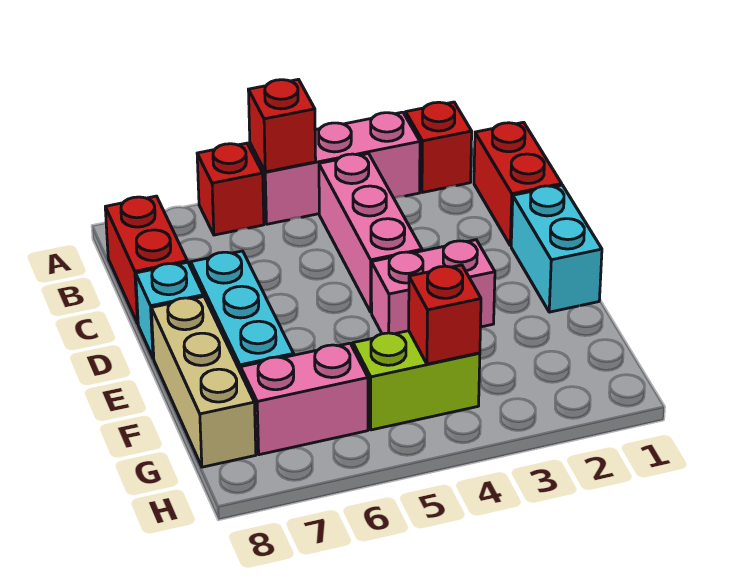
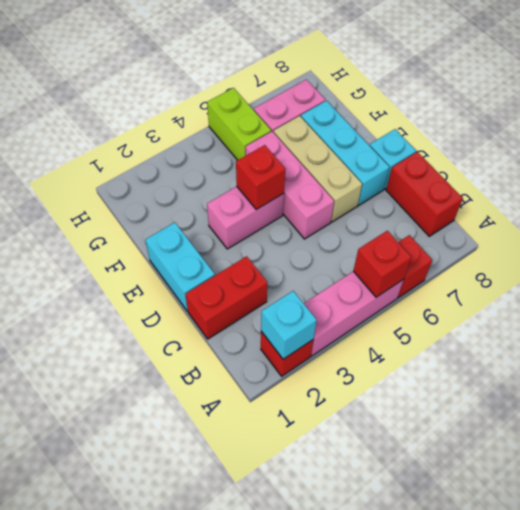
none -> cyan 1x1 brick [261,291,317,359]
red 1x2 brick [474,122,562,246] -> red 1x2 brick turned to [186,256,267,339]
pink 1x3 brick [319,154,422,312] -> pink 1x3 brick moved to [246,131,334,239]
tan 1x3 brick [151,297,256,467] -> tan 1x3 brick moved to [273,116,362,222]
lime 1x2 brick [353,331,480,430] -> lime 1x2 brick turned to [207,88,271,160]
red 1x1 brick [409,265,481,364] -> red 1x1 brick moved to [236,145,286,210]

